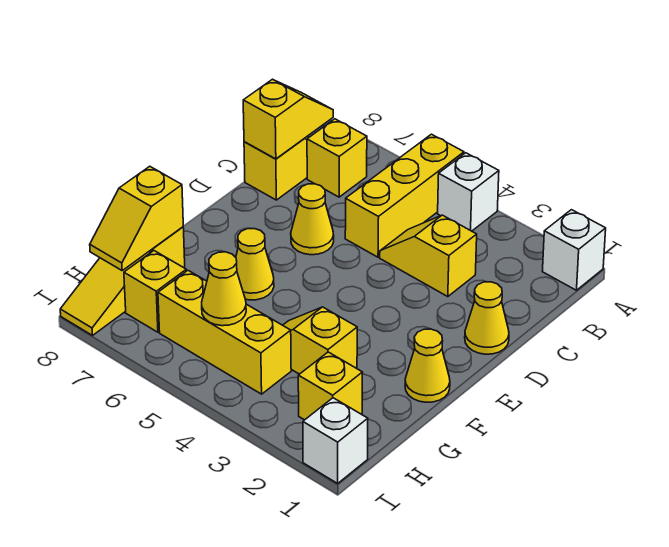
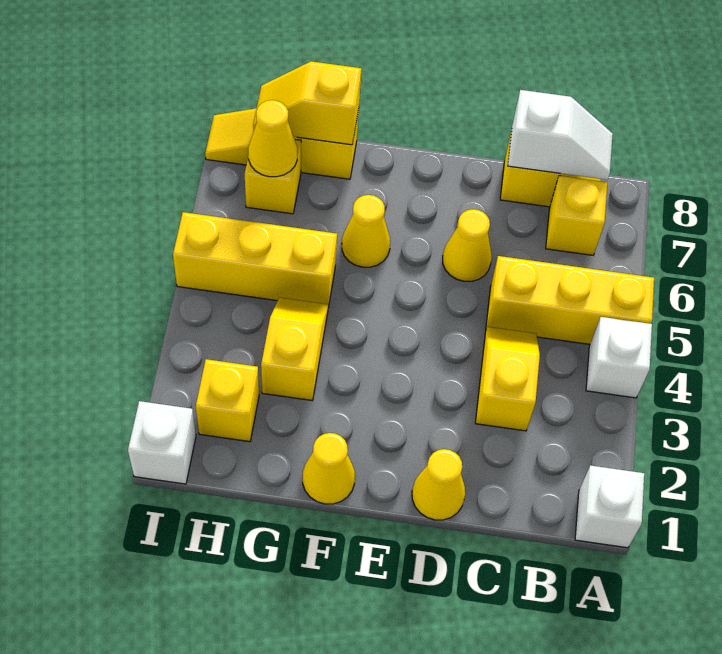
yellow 1x2 slope [243,79,333,159] -> white 1x2 slope [508,90,613,180]
yellow 1x3 brick [158,271,291,394] -> yellow 1x3 brick turned to [173,212,337,306]
yellow 1x1 cone [202,252,246,326] -> yellow 1x1 cone moved to [248,100,297,177]

